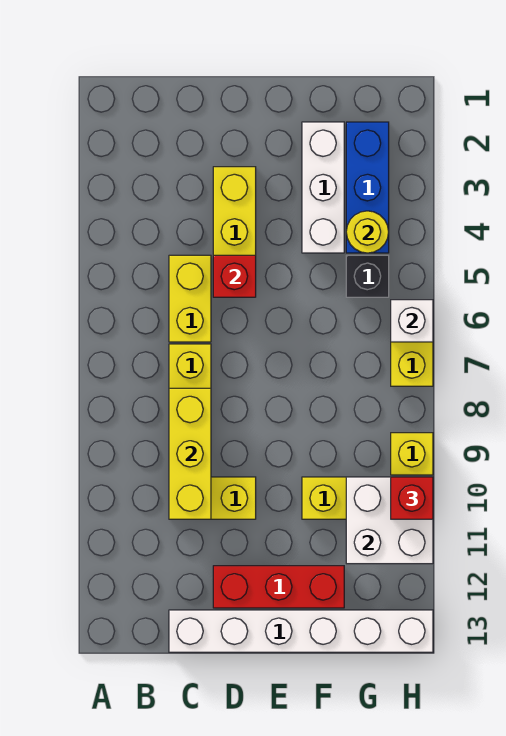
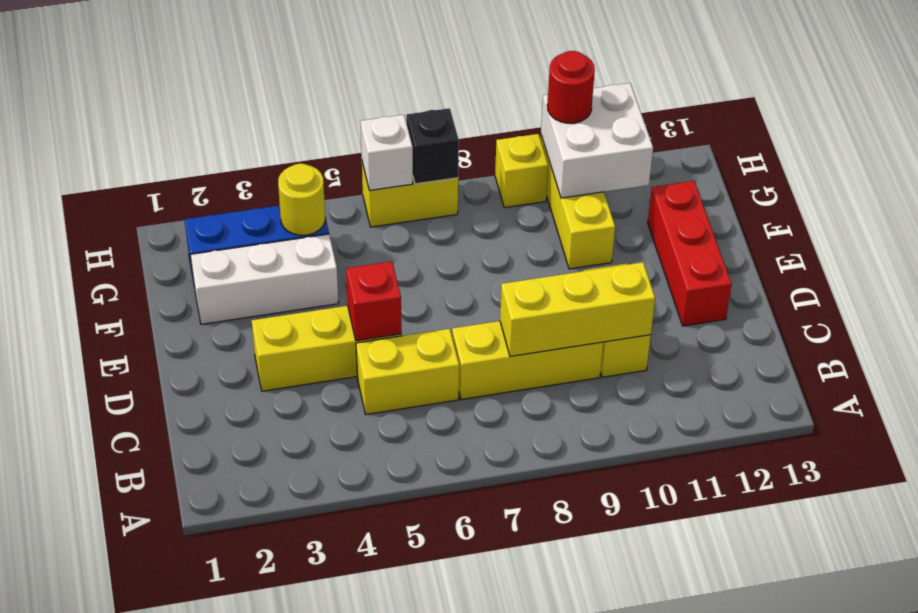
white 1x6 brick [169,610,433,652] -> none
black 1x1 brick [346,255,389,297] -> black 1x1 brick moved to [406,108,459,184]
red 1x1 brick [391,477,433,519] -> red 1x1 round brick [547,51,595,123]

